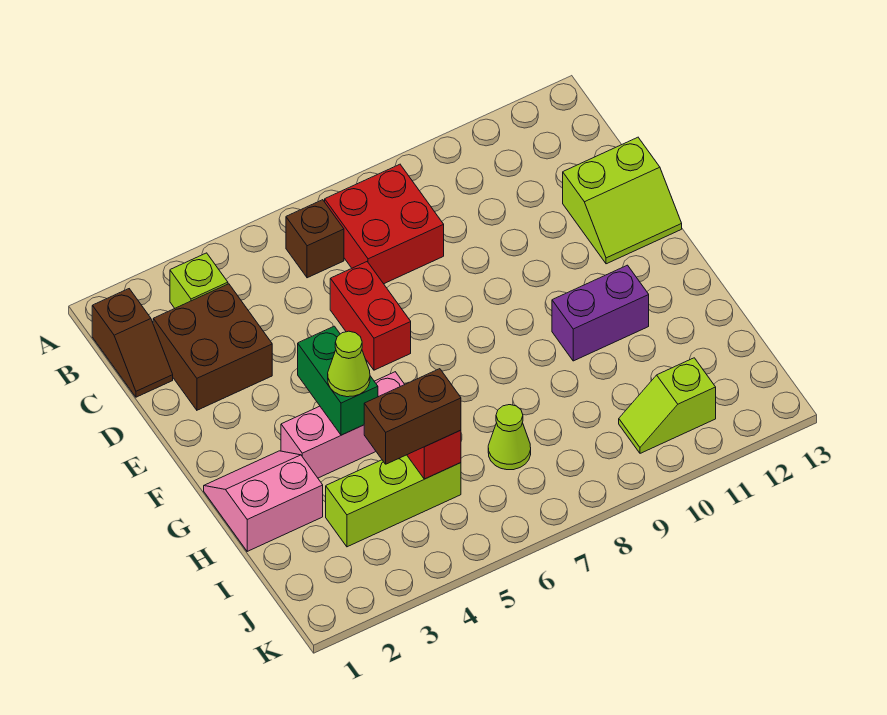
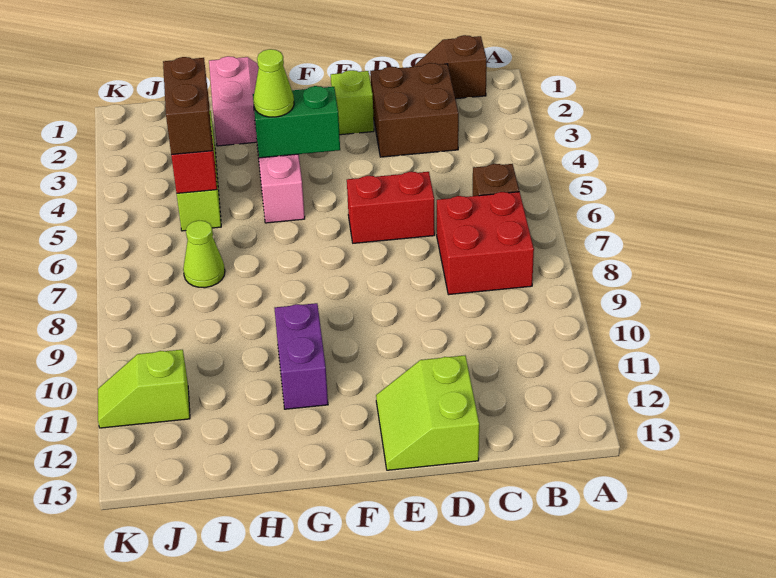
lime 1x1 brick [170,253,228,308] -> lime 1x1 brick moved to [331,70,374,135]
lime 1x2 slope [619,358,716,453] -> lime 1x2 slope turned to [98,350,190,428]

